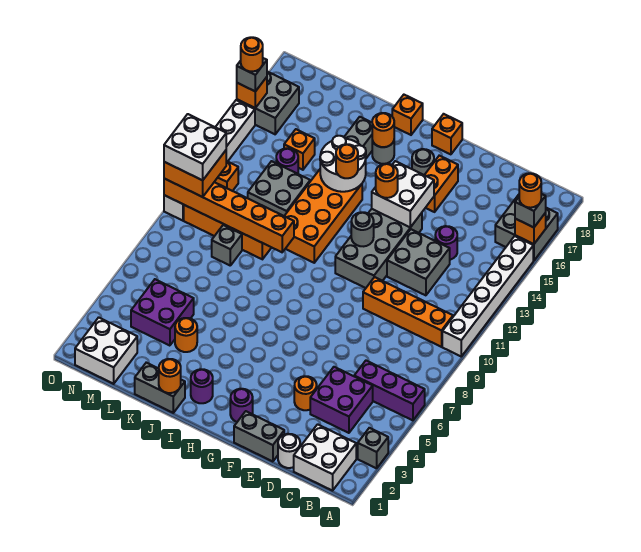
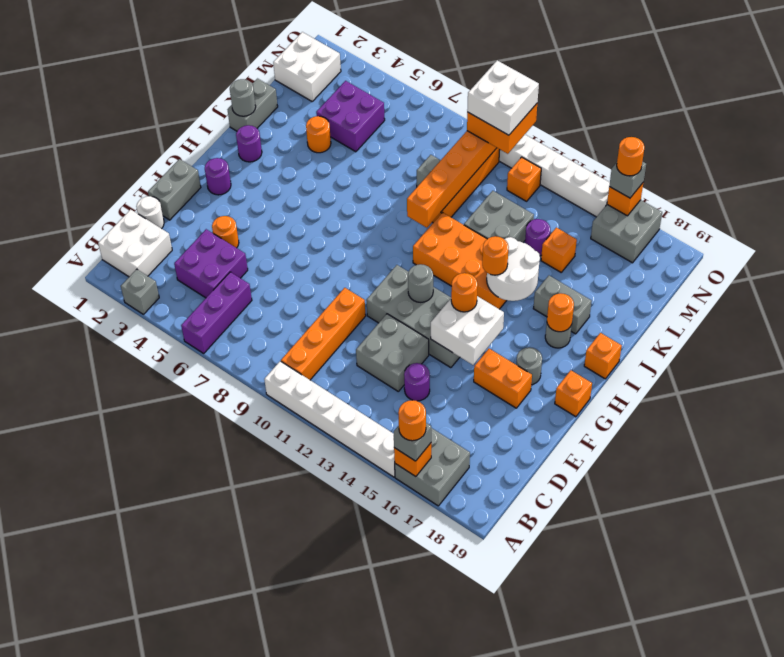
orange 1x1 round brick [159,359,181,393] -> grey 1x1 round brick [230,79,256,116]

